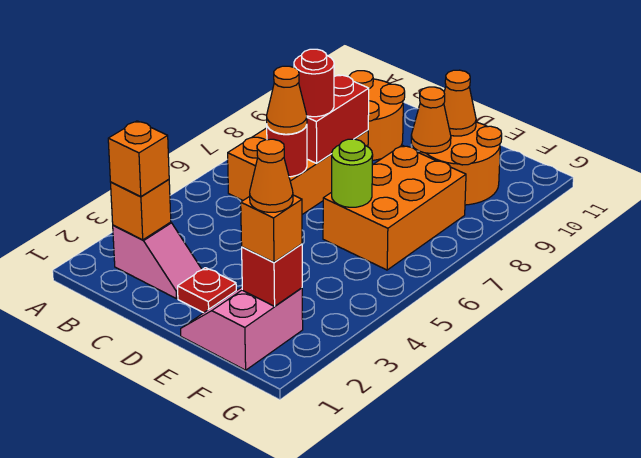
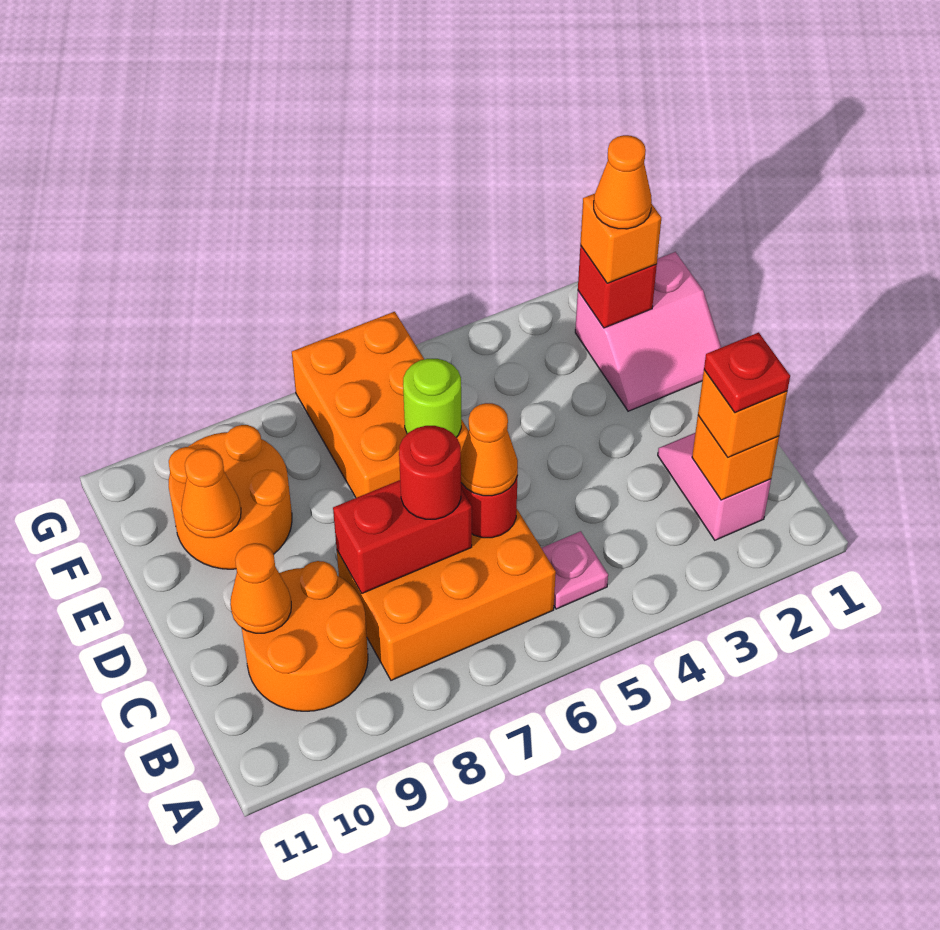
none -> pink 1x1 plate [542,531,608,609]
red 1x1 plate [178,268,236,313] -> red 1x1 plate moved to [704,332,790,413]
orange 2x3 brick [323,145,466,270] -> orange 2x3 brick turned to [292,312,469,498]
orange 1x1 cone [411,87,451,153] -> orange 1x1 cone moved to [230,543,291,633]

